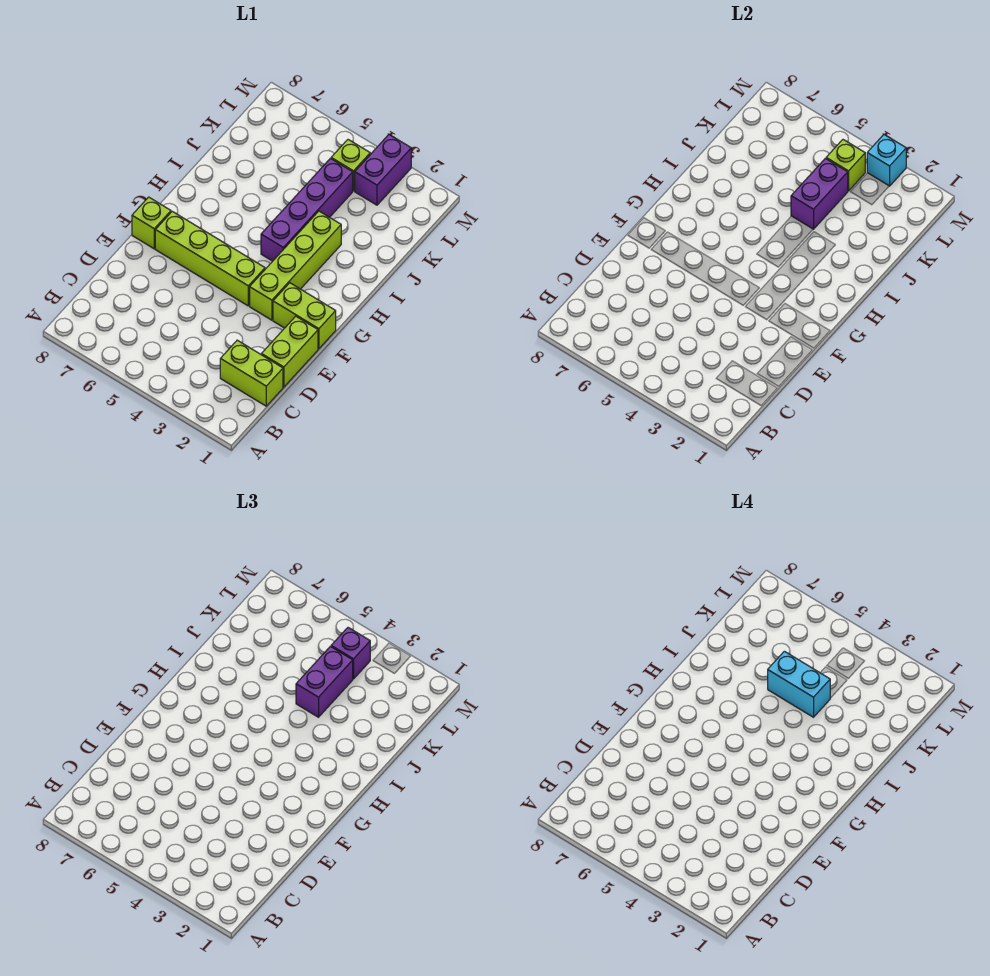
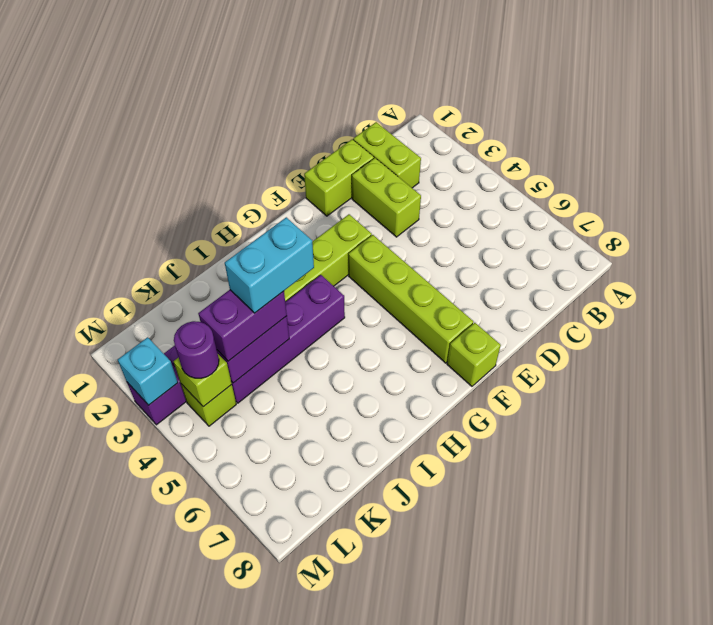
lime 1x2 brick [273,283,336,349] -> lime 1x2 brick moved to [352,158,421,237]
cyan 1x2 brick [768,651,830,717] -> cyan 1x2 brick turned to [225,217,314,313]
purple 1x1 brick [331,628,370,679] -> purple 1x1 round brick [174,321,219,378]

